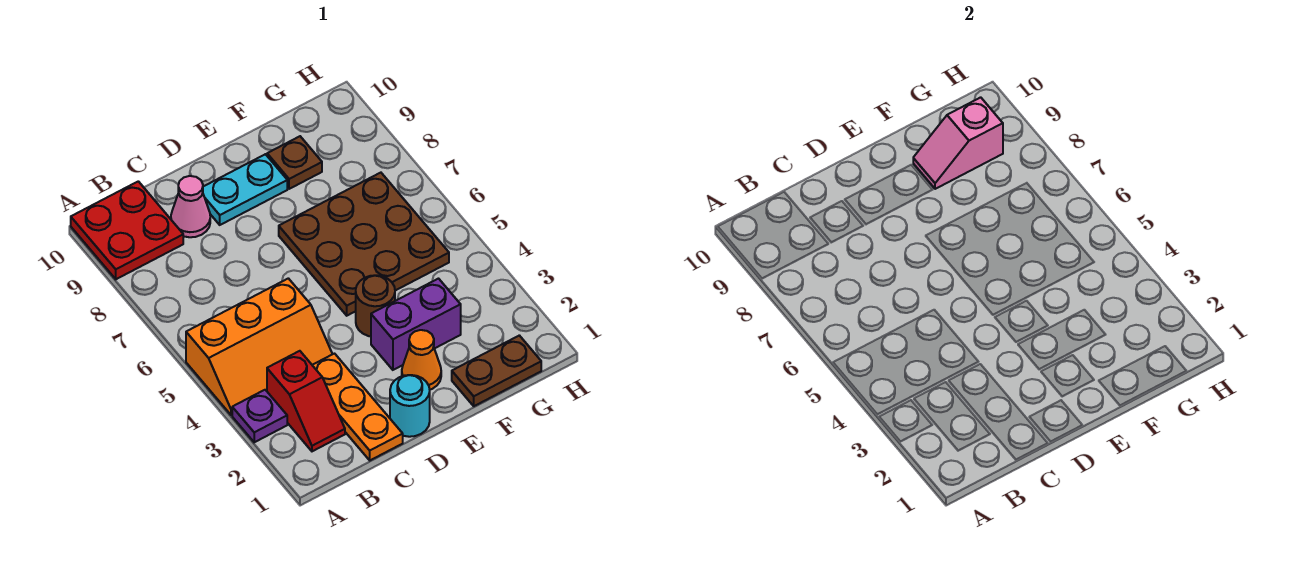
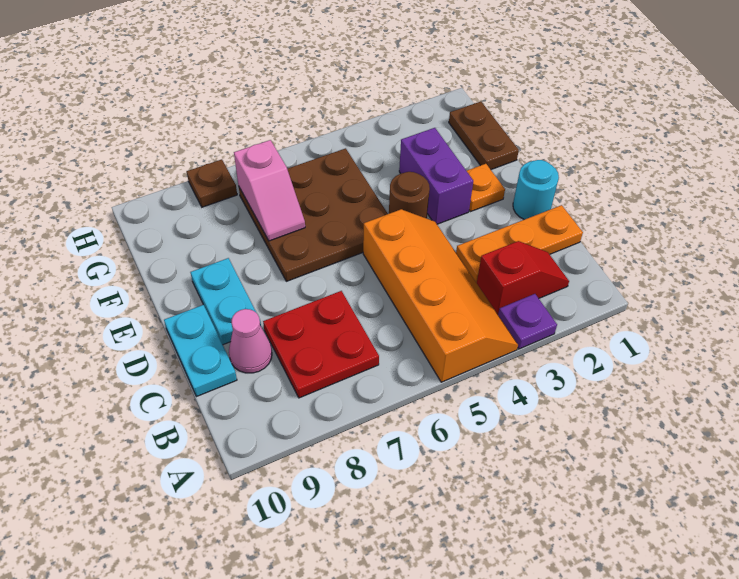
orange 2x3 slope [186,278,332,415] -> orange 2x4 slope [363,209,518,382]
red 2x2 plate [71,181,183,279] -> red 2x2 plate moved to [263,291,379,398]
none -> cyan 1x2 plate [164,305,237,397]
orange 1x1 cone [402,330,441,390] -> orange 1x1 plate [467,164,505,212]
brown 1x1 plate [267,136,322,189] -> brown 1x1 plate moved to [187,159,237,207]
pink 1x2 slope [913,97,1003,189] -> pink 1x2 slope moved to [234,140,305,241]

